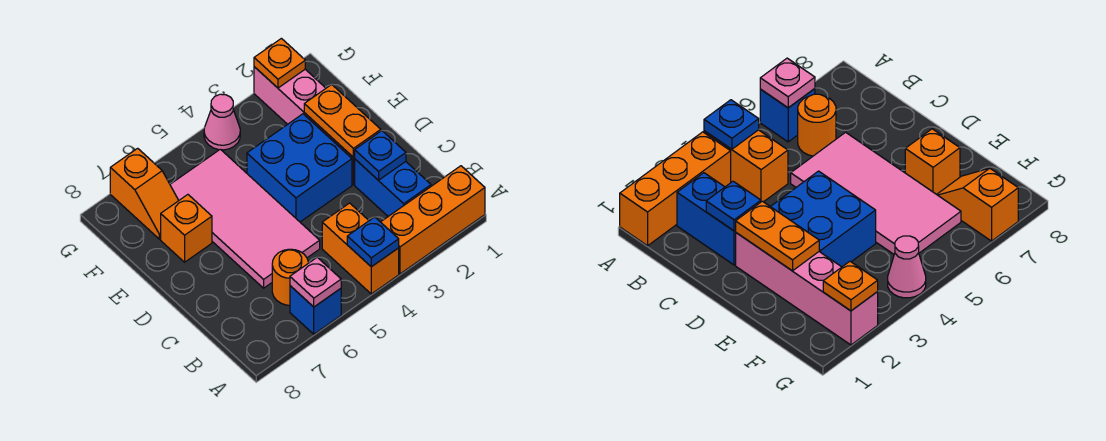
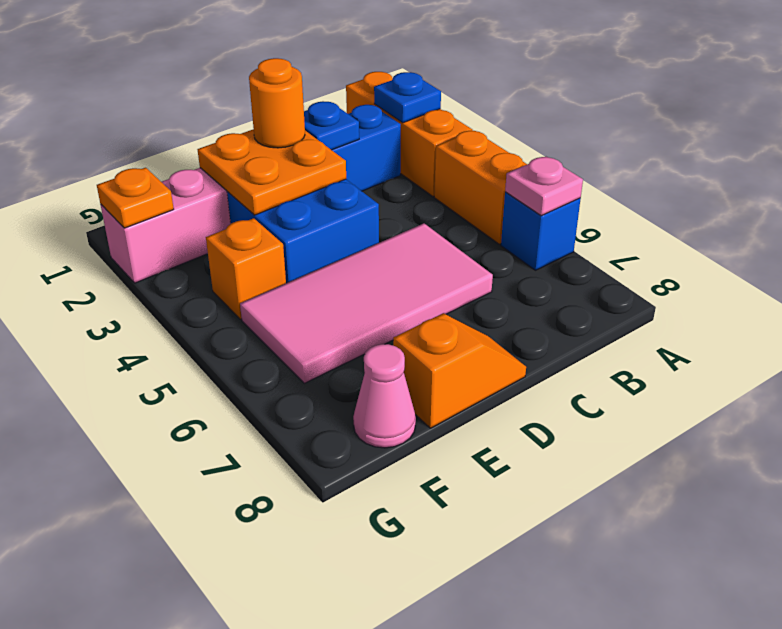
orange 1x2 brick [322,203,399,294] -> orange 1x2 brick turned to [434,131,527,244]
blue 1x1 plate [347,217,399,267] -> blue 1x1 plate moved to [374,72,441,123]
orange 1x1 round brick [272,249,309,305] -> orange 1x1 round brick moved to [249,58,305,148]
orange 1x2 plate [304,84,381,157] -> orange 2x2 plate [198,129,346,215]
orange 1x1 brick [161,195,212,262] -> orange 1x1 brick moved to [206,218,286,319]
orange 1x2 slope [110,148,179,239] -> orange 1x2 slope moved to [393,313,526,428]
pink 1x1 cone [204,94,240,150] -> pink 1x1 cone moved to [353,344,416,448]

